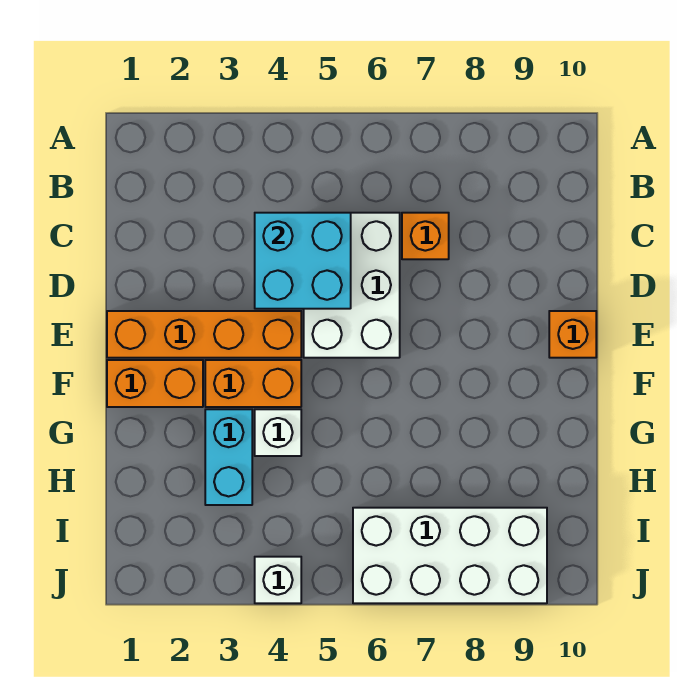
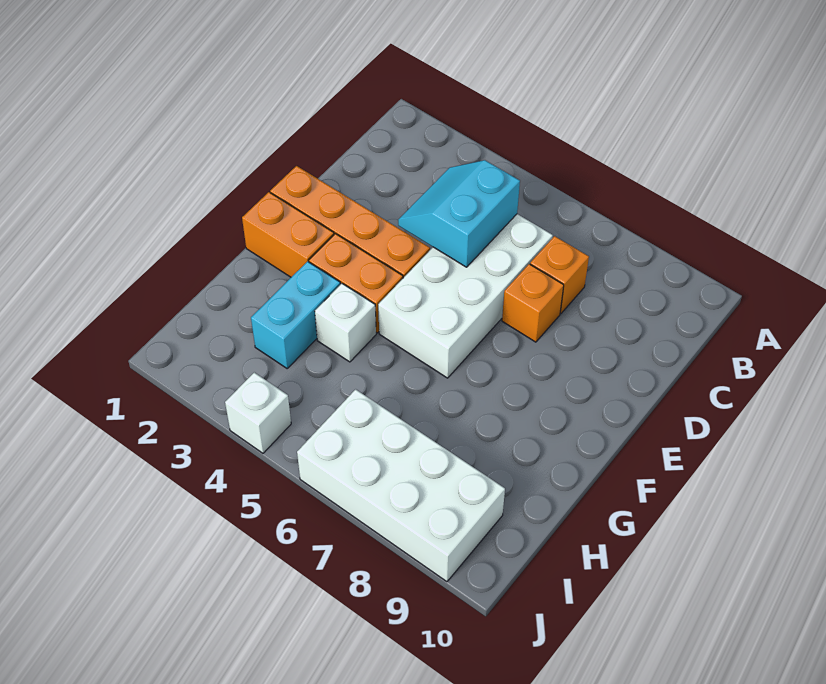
cyan 2x2 brick [255,213,351,309] -> cyan 2x2 slope [398,160,520,267]
white 2x3 brick [304,213,400,358] -> white 2x4 brick [378,214,553,378]
orange 1x1 brick [549,311,596,358] -> orange 1x1 brick moved to [502,264,564,342]

